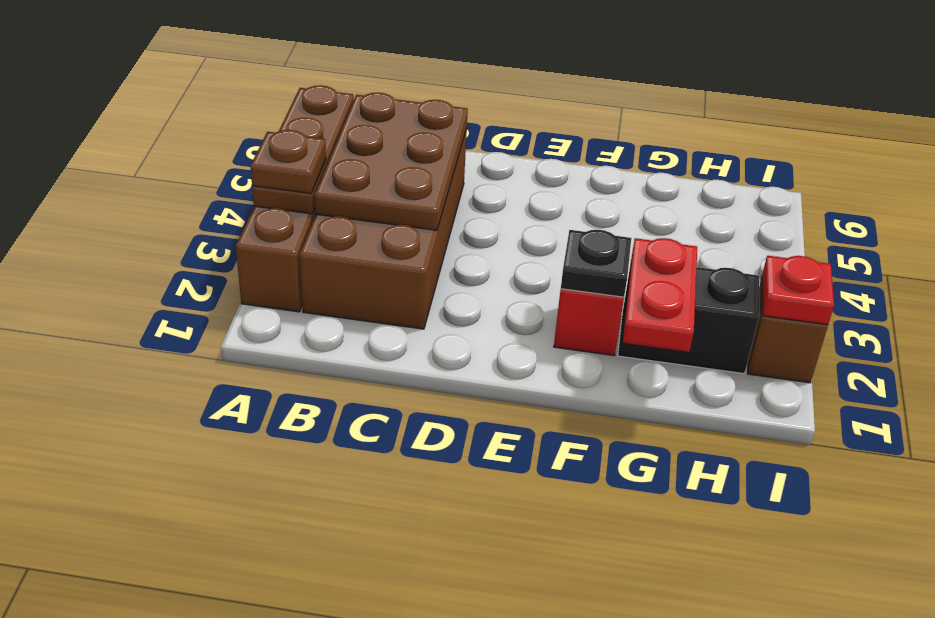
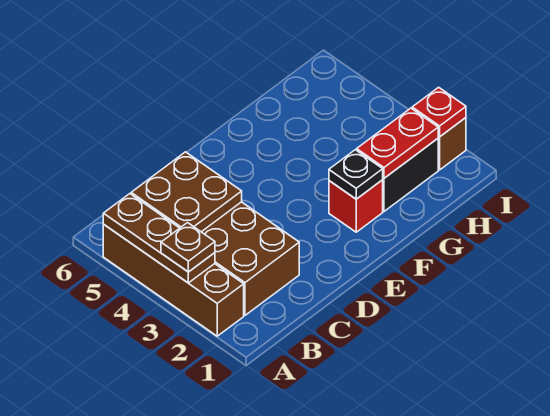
brown 2x3 plate [315,93,468,230] -> brown 2x2 plate [131,152,242,232]
red 1x2 plate [623,238,697,352] -> red 1x2 plate turned to [357,108,438,178]

